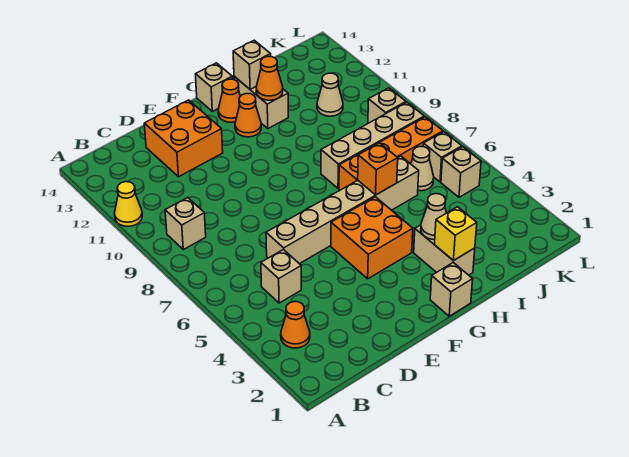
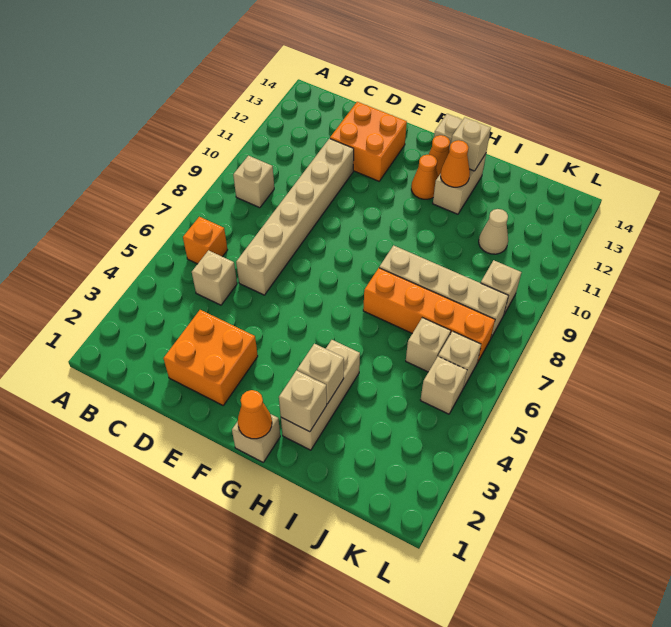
yellow 1x1 cone [115,182,142,226] -> none
orange 1x1 cone [281,302,310,348] -> orange 1x1 cone moved to [238,390,272,439]
tan 1x6 brick [266,156,419,264] -> tan 1x6 brick turned to [236,138,354,295]
orange 2x2 brick [331,197,413,279] -> orange 2x2 brick moved to [163,310,258,405]
tan 1x2 brick [414,225,475,275] -> tan 1x3 brick [281,340,360,450]
yellow 1x1 brick [435,207,477,261] -> tan 1x1 brick [279,371,327,432]
tan 1x1 cone [421,194,446,240] -> tan 1x1 brick [297,344,344,404]
orange 1x1 brick [358,143,398,195] -> orange 1x1 brick moved to [183,217,227,264]
tan 1x1 cone [411,147,434,191] -> tan 1x1 brick [406,318,451,372]

